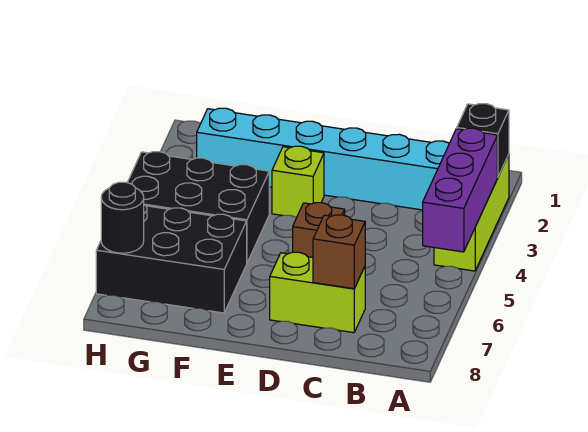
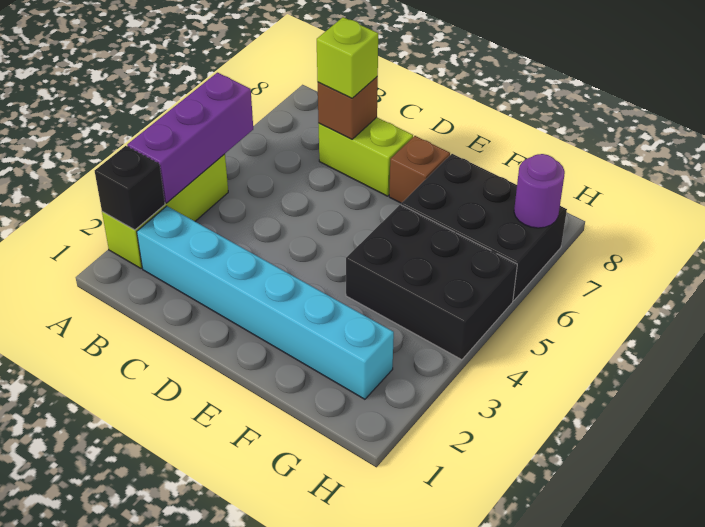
brown 1x1 brick [293,203,345,258] -> brown 1x1 brick moved to [389,136,450,203]
lime 1x1 brick [272,146,324,218] -> lime 1x1 brick moved to [317,17,378,98]
black 1x1 round brick [101,182,144,253] -> purple 1x1 round brick [514,154,565,228]

